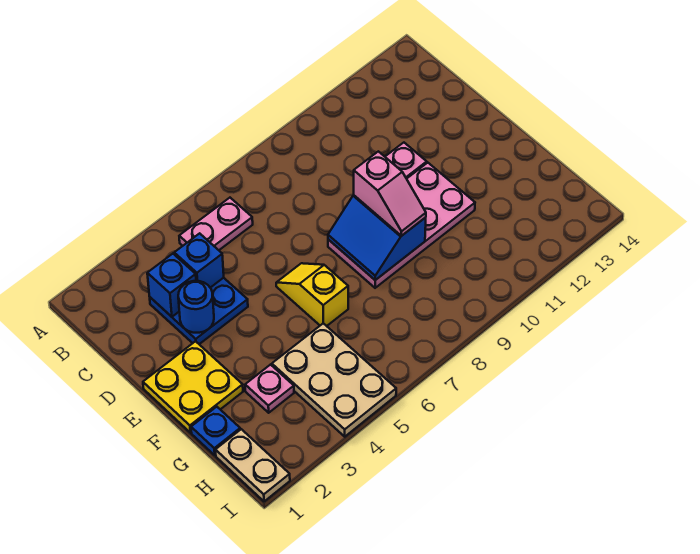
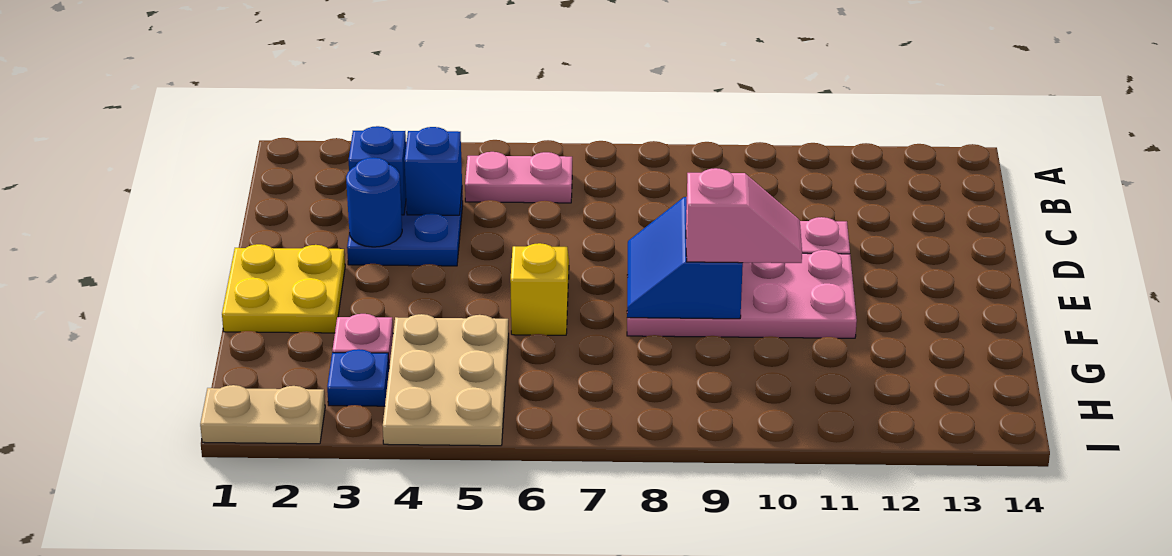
pink 1x2 slope [354,151,426,236] -> pink 1x2 slope turned to [686,168,802,263]
blue 1x1 plate [191,407,240,455] -> blue 1x1 plate moved to [327,349,389,406]
tan 1x2 plate [216,429,290,501] -> tan 1x2 plate turned to [200,385,325,444]

